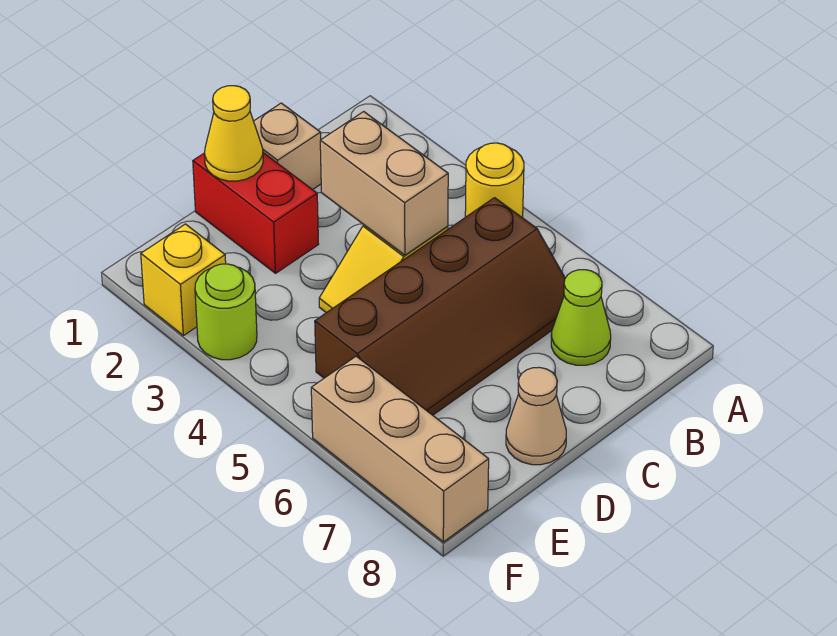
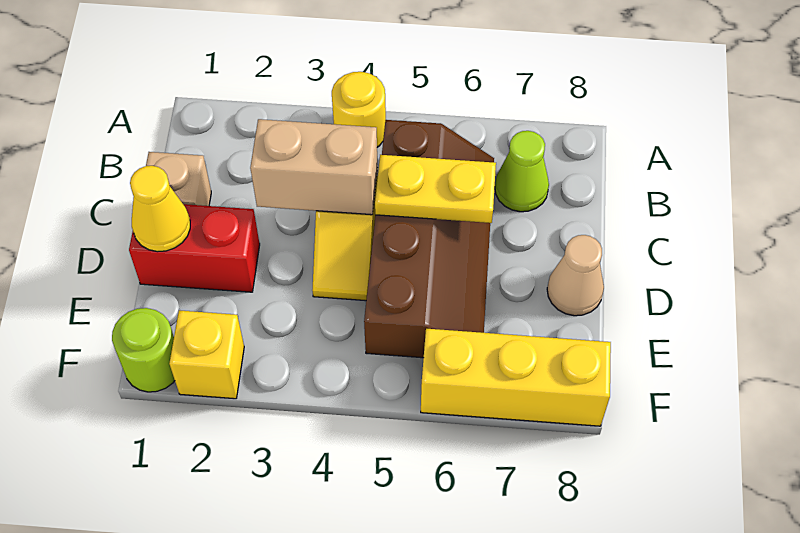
none -> yellow 1x2 plate [375,155,496,223]
lime 1x1 round brick [195,264,257,360] -> lime 1x1 round brick moved to [112,308,175,392]
tan 1x3 brick [311,356,489,542] -> yellow 1x3 brick [421,329,611,426]

